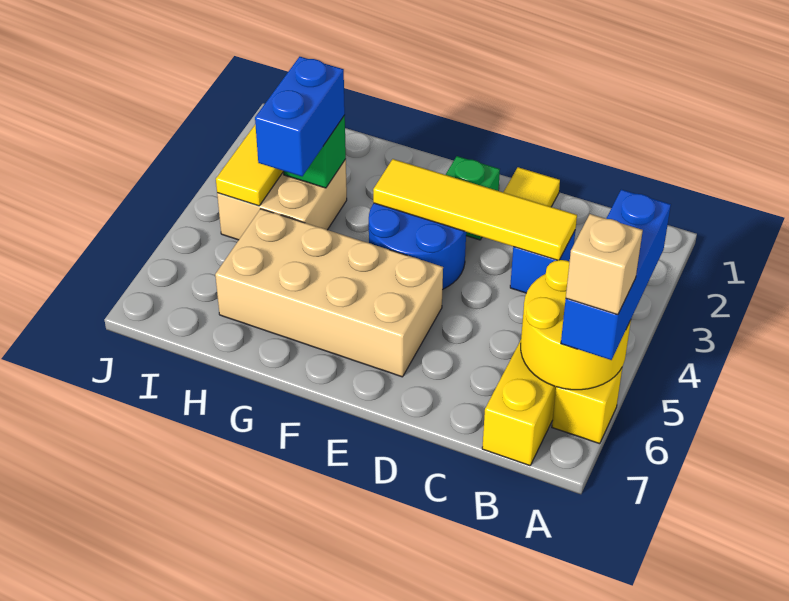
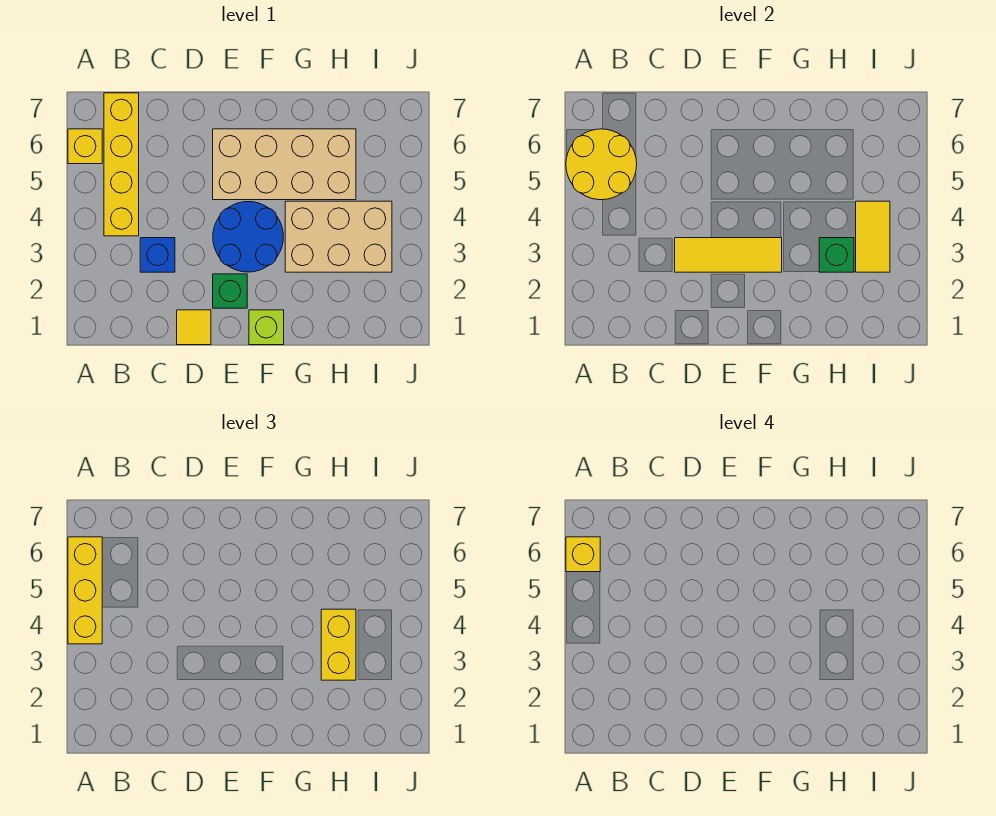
blue 1x3 brick [561,189,671,360] -> yellow 1x3 brick [68,537,102,644]
tan 1x1 brick [566,214,643,315] -> yellow 1x1 brick [566,537,600,572]
yellow 1x4 tile [373,159,577,260] -> yellow 1x3 tile [675,238,782,272]
none -> lime 1x1 brick [249,310,284,345]
tan 2x2 brick [217,160,347,240] -> tan 2x3 brick [285,201,392,272]
blue 1x2 brick [255,57,345,176] -> yellow 1x2 brick [321,609,356,680]

